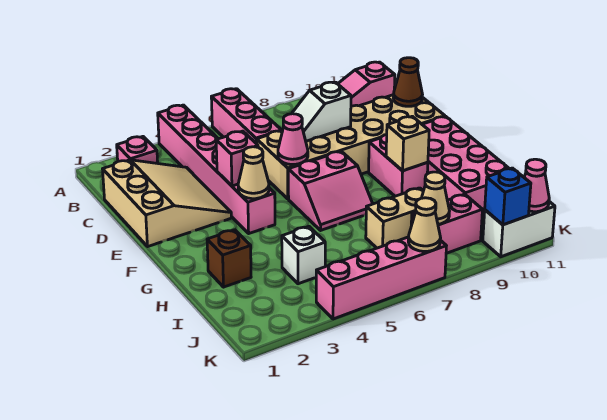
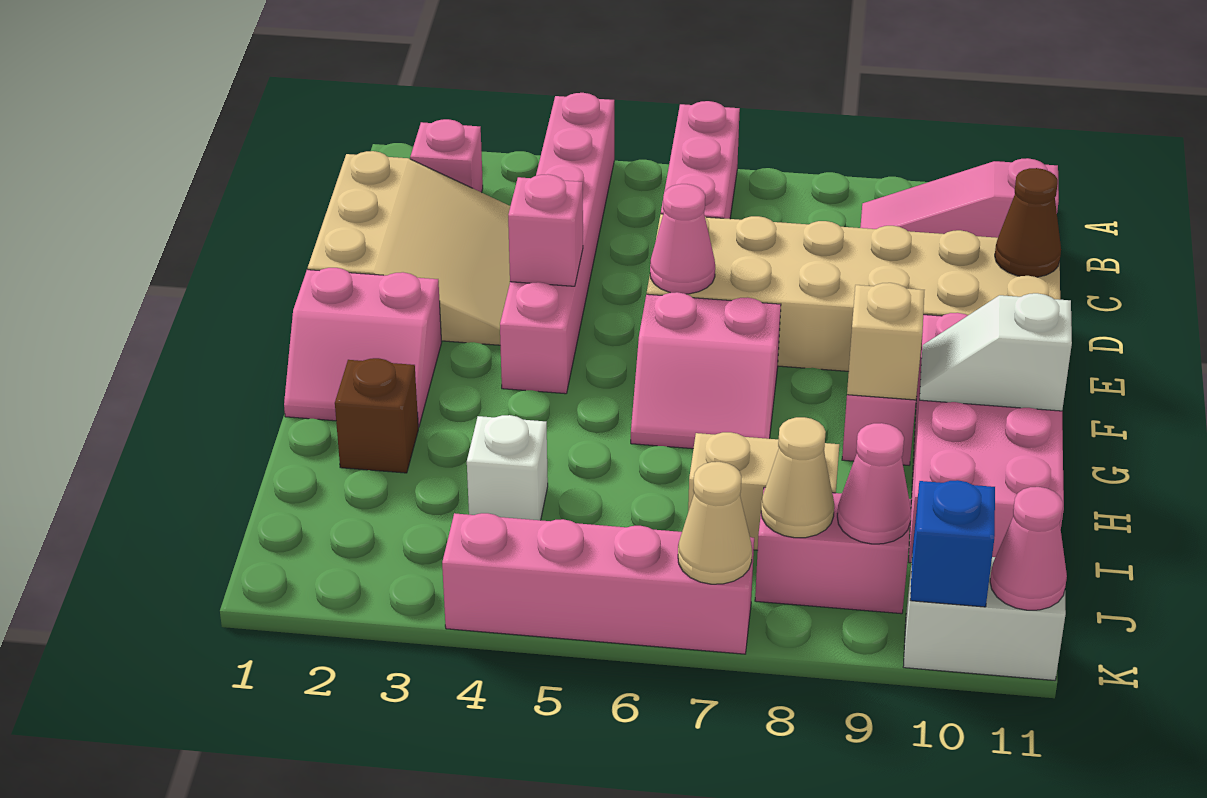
white 1x2 slope [292,82,351,141] -> white 1x2 slope moved to [920,293,1072,411]
none -> pink 2x2 slope [284,268,442,427]
tan 1x1 cone [238,147,269,199] -> none
none -> pink 1x1 cone [837,423,911,544]

